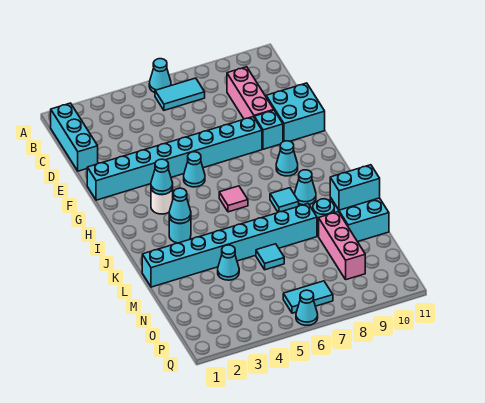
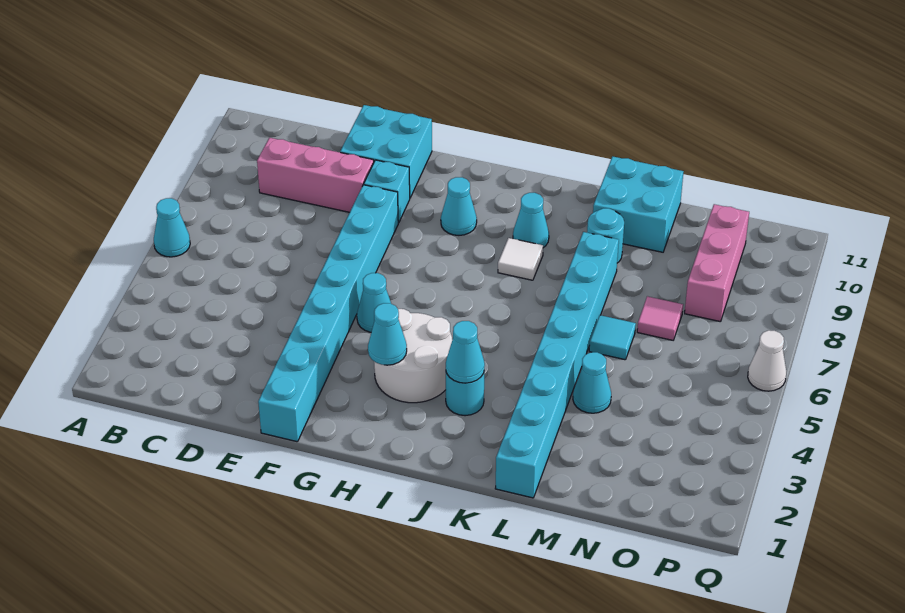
cyan 1x3 brick [51,103,98,171] -> none
cyan 1x2 tile [155,78,205,110] -> none
white 1x1 round brick [151,187,173,214] -> white 2x2 round brick [374,309,452,403]
pink 1x1 tile [219,186,248,212] -> pink 1x1 tile moved to [637,296,683,340]
cyan 1x1 tile [270,188,299,212] -> white 1x1 tile [498,238,543,280]
cyan 1x2 brick [330,165,380,210] -> none
pink 1x3 brick [319,212,365,280] -> pink 1x3 brick turned to [685,204,749,322]
cyan 1x2 tile [283,281,333,313] -> none
cyan 1x1 cone [296,290,318,325] -> white 1x1 cone [748,330,786,391]

